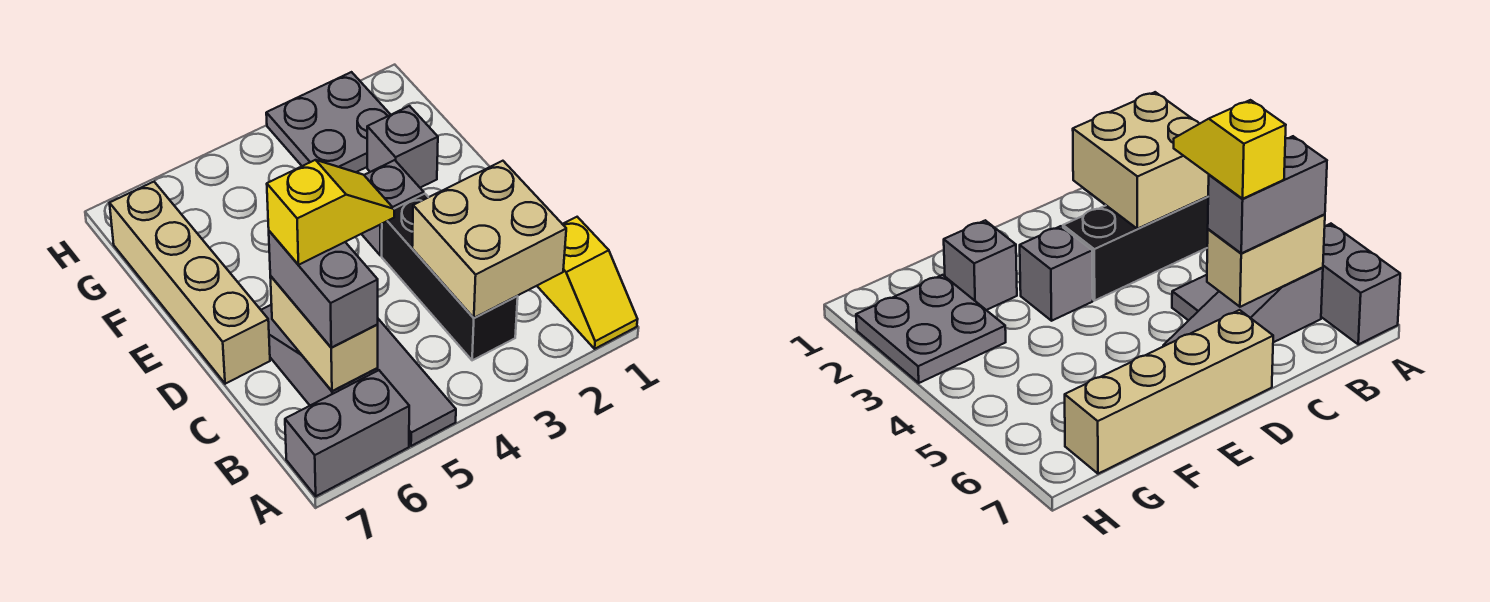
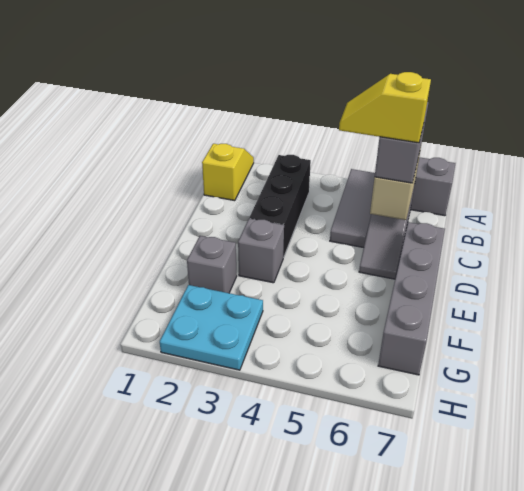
tan 2x2 brick [412,161,566,318] -> none
tan 1x4 brick [110,182,270,384] -> grey 1x4 brick [378,222,445,375]
grey 2x2 plate [266,72,391,172] -> cyan 2x2 plate [160,285,263,370]

